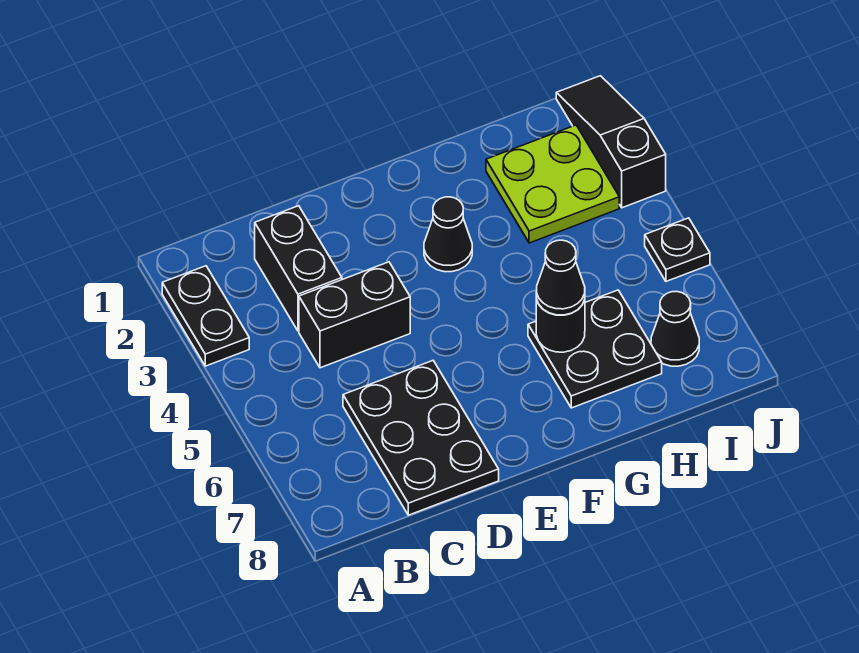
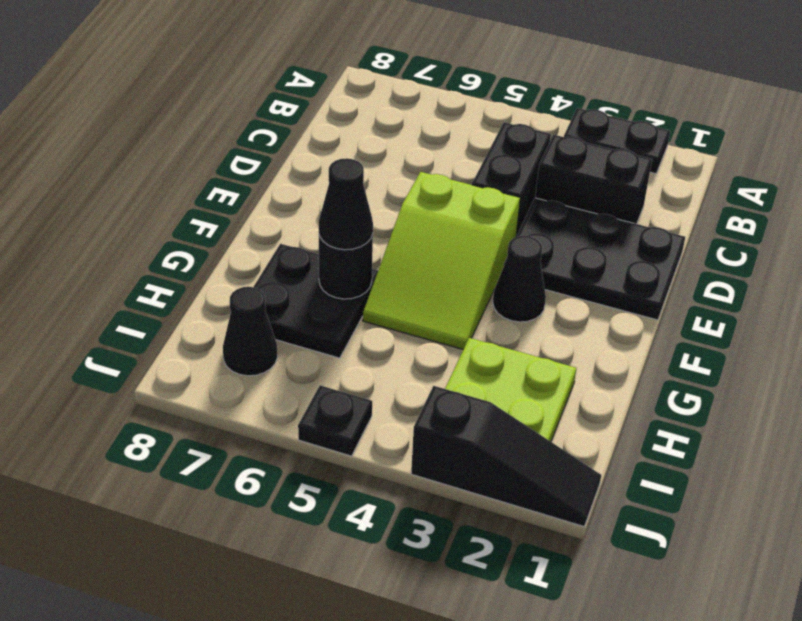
black 2x3 plate [343,361,499,515] -> black 2x3 plate moved to [504,198,685,320]
none -> lime 2x3 slope [363,172,520,349]

